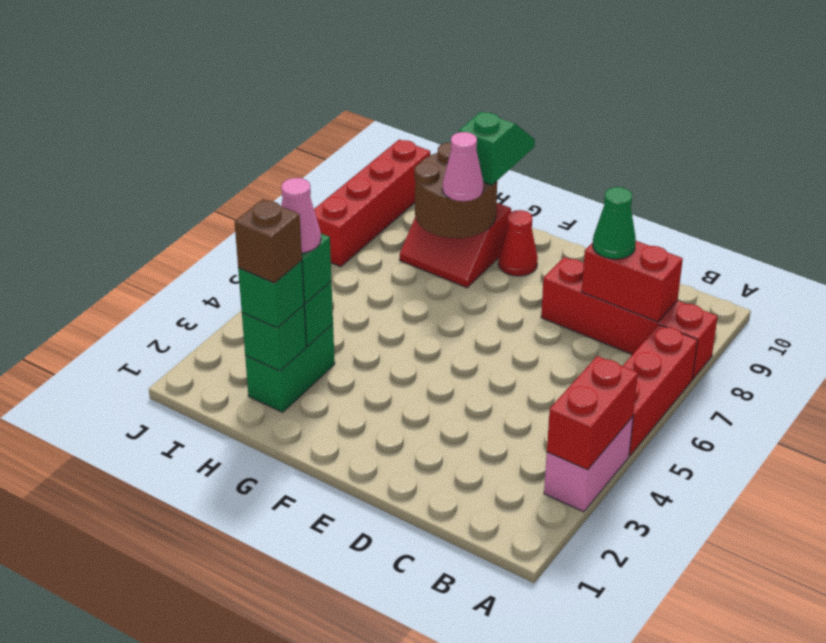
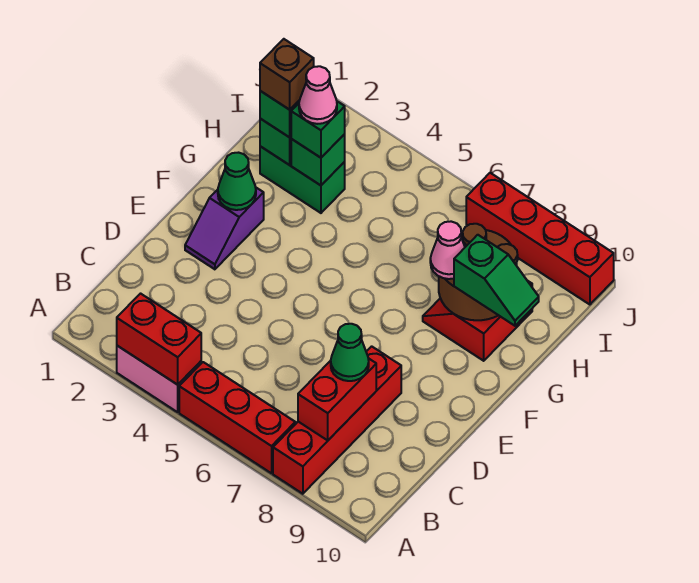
none -> purple 1x2 slope [185,187,264,269]
none -> green 1x1 cone [218,153,256,210]
red 1x1 cone [498,210,538,276] -> none

